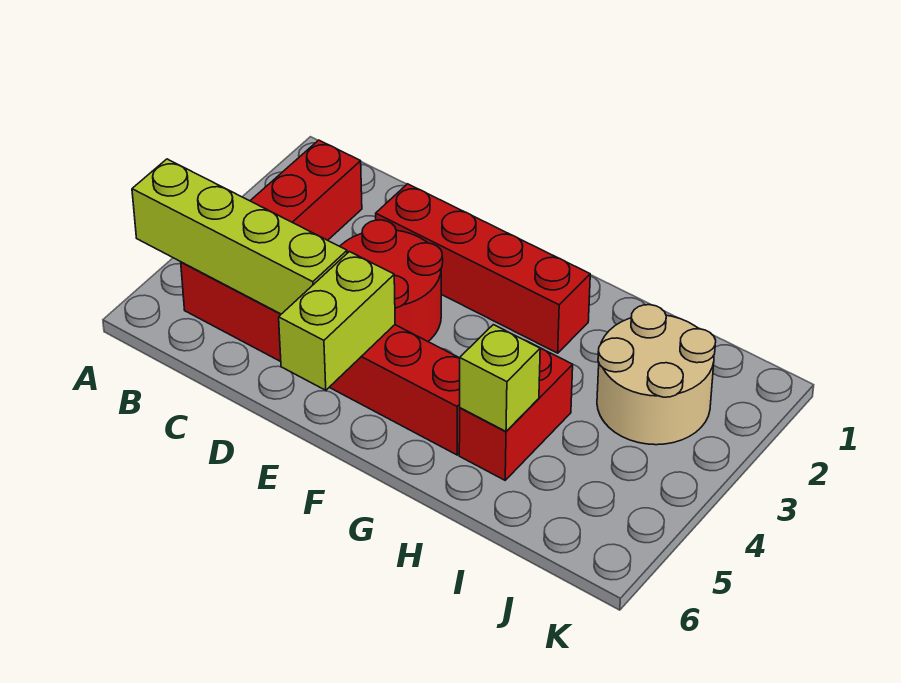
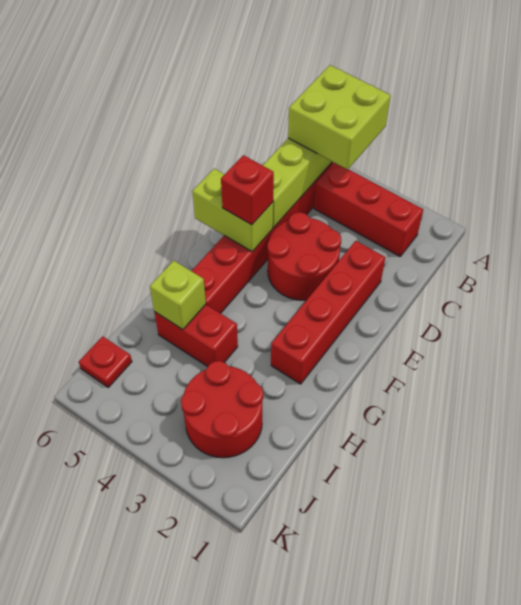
none -> lime 2x2 brick [288,65,391,170]
none -> red 1x1 brick [221,155,274,225]
tan 2x2 round brick [597,305,716,445] -> red 2x2 round brick [181,361,263,458]
none -> red 1x1 plate [79,336,132,387]

